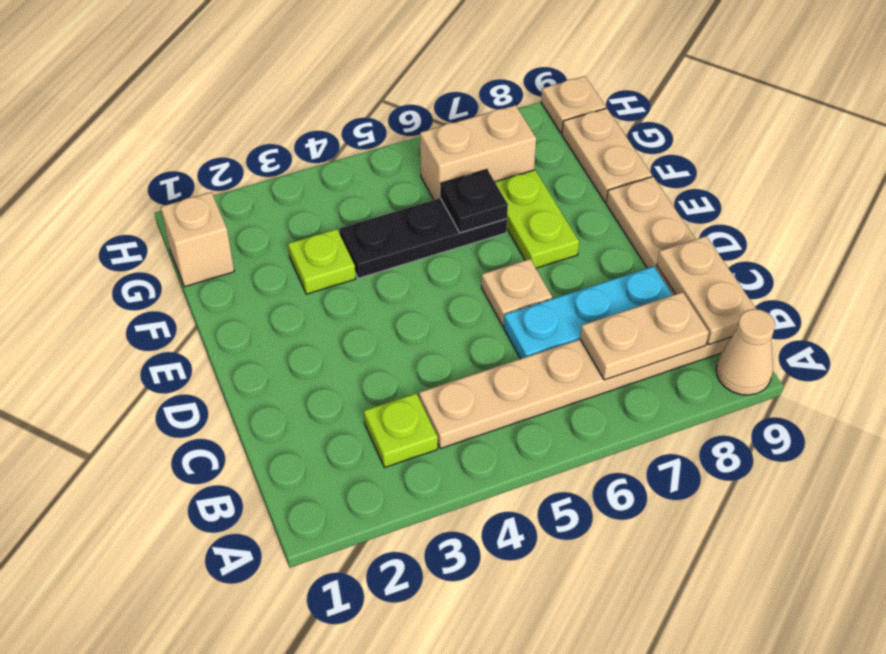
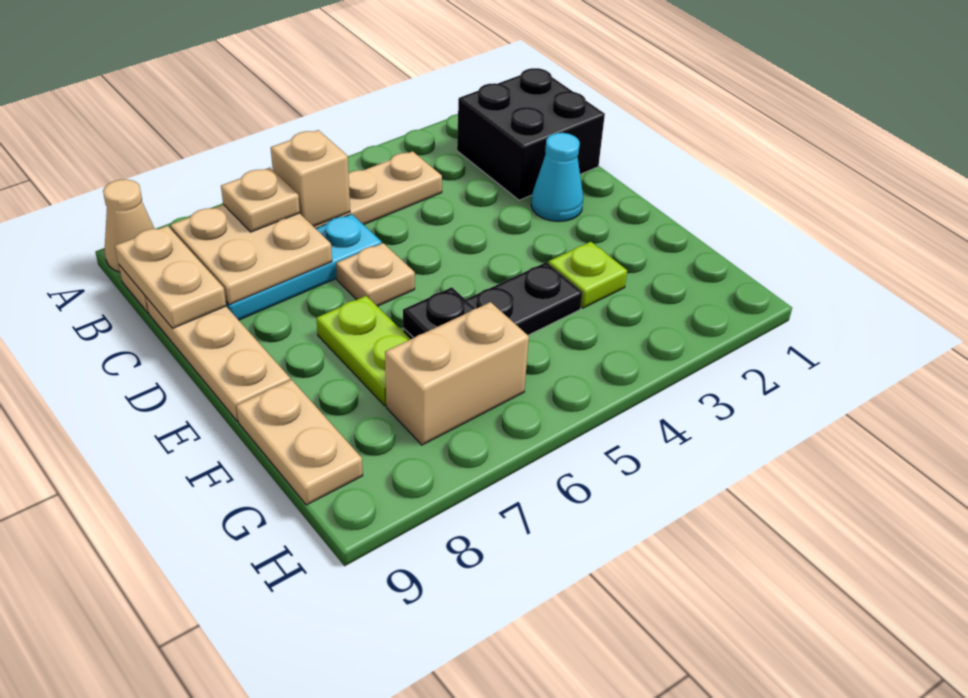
none -> black 2x2 brick [457,68,605,200]
lime 1x1 plate [364,393,438,468] -> none
tan 1x2 plate [580,292,709,380] -> tan 2x2 plate [170,205,332,305]
none -> cyan 1x1 cone [531,133,583,222]
tan 1x1 brick [161,192,234,287] -> tan 1x1 brick moved to [271,130,350,227]
tan 1x1 plate [541,76,606,133] -> tan 1x1 plate moved to [221,168,300,232]

